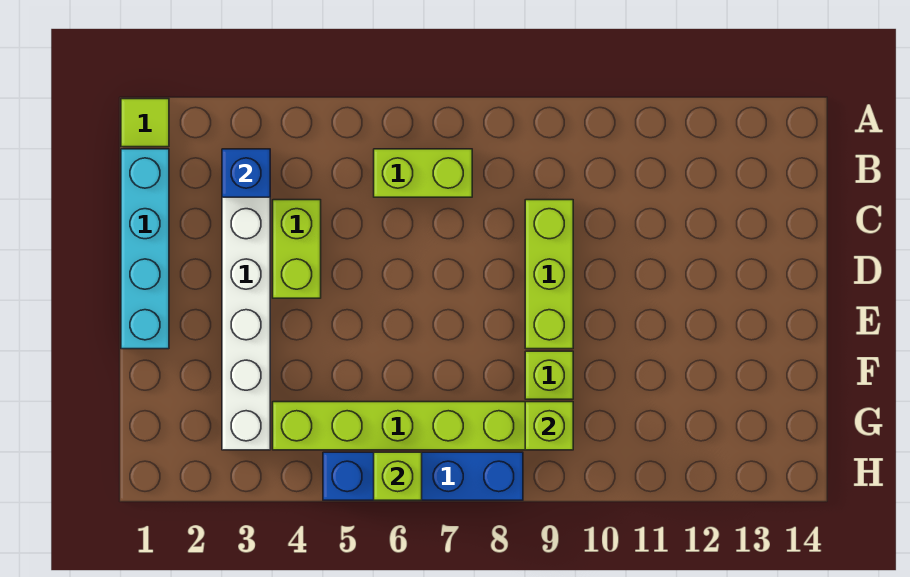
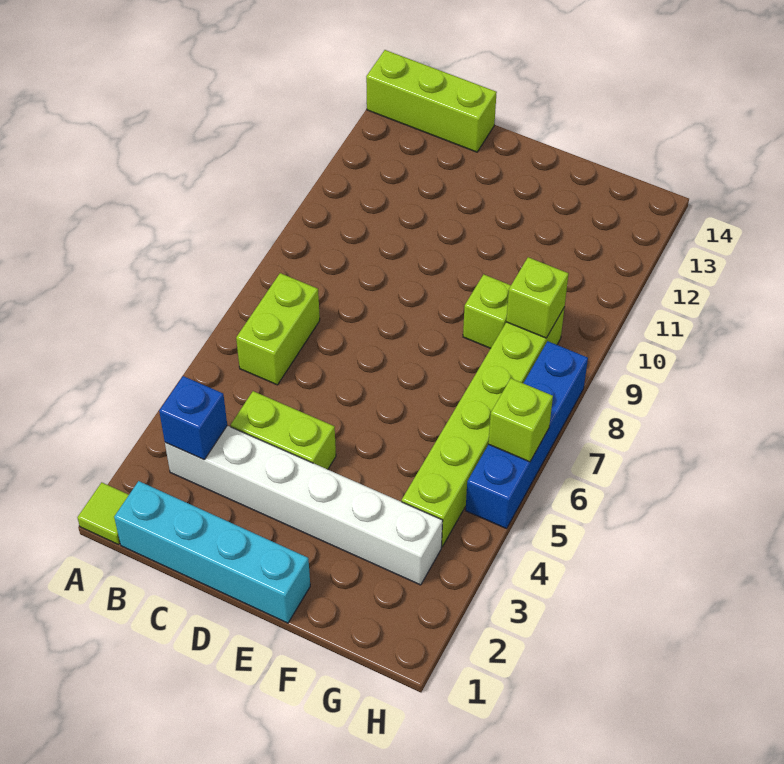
lime 1x3 brick [525,200,573,349] -> lime 1x3 brick moved to [366,50,497,152]

